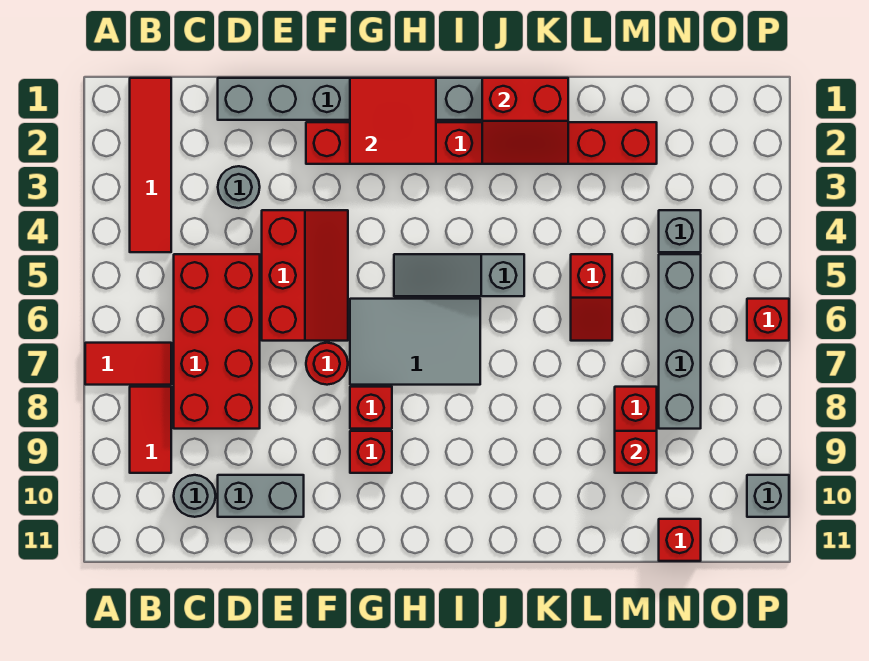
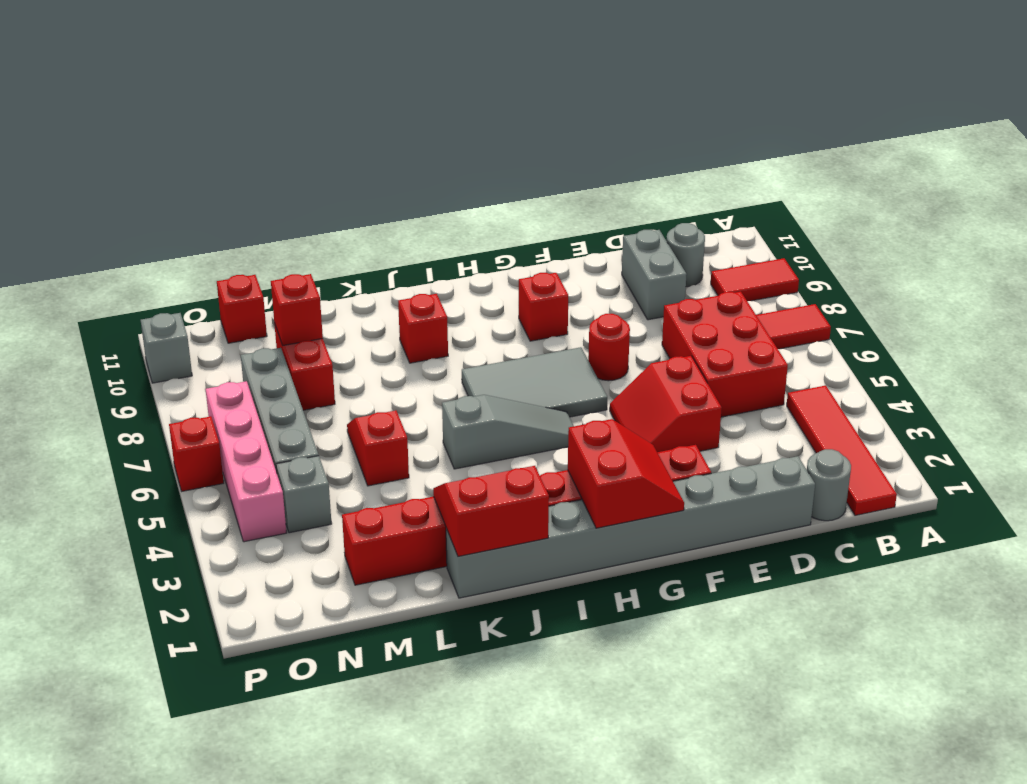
red 1x2 tile [130,387,171,473] -> red 1x2 tile turned to [711,258,799,301]
red 2x4 brick [174,254,260,429] -> red 2x3 brick [662,292,788,417]
grey 1x1 round brick [218,166,260,208] -> grey 1x1 round brick moved to [807,449,851,521]
grey 1x2 brick [218,475,304,517] -> grey 1x2 brick turned to [622,230,687,320]
red 2x3 slope [262,210,348,341] -> red 2x2 slope [610,356,722,452]
red 2x2 tile [350,78,436,164] -> red 2x2 slope [568,419,684,528]
red 1x1 brick [350,387,392,429] -> red 1x1 brick moved to [398,294,448,363]
none -> pink 1x4 brick [206,381,287,542]

